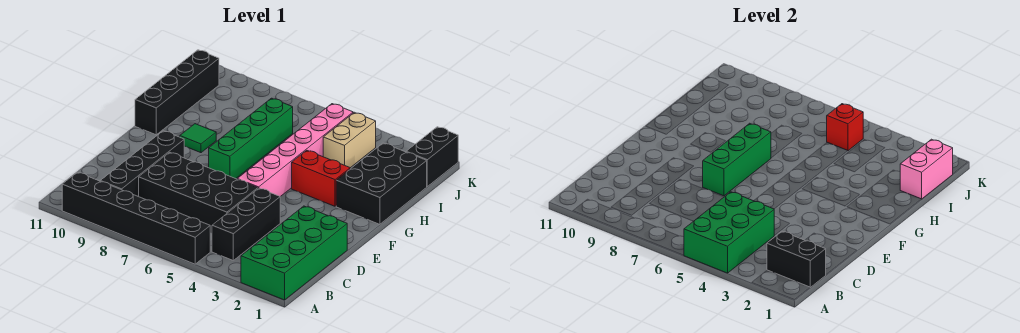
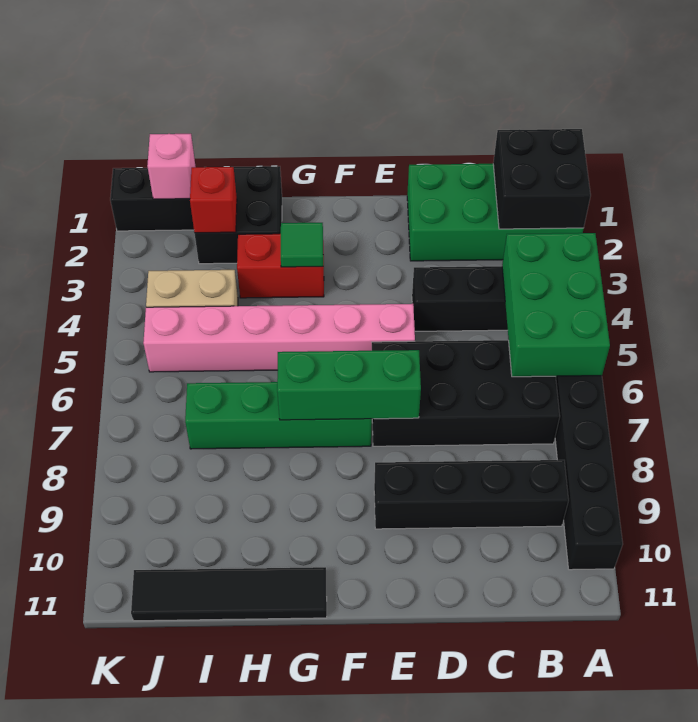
green 2x3 brick [684,192,774,273] -> green 2x3 brick turned to [502,233,610,377]
black 1x2 brick [767,231,826,287] -> black 2x2 brick [493,129,591,229]
black 2x4 brick [139,152,258,233] -> black 2x4 brick turned to [372,340,560,446]
black 2x3 brick [336,143,427,224] -> black 2x2 brick [194,166,282,264]
red 1x2 brick [292,150,350,206] -> red 1x2 brick turned to [237,234,324,298]
green 1x1 tile [180,124,216,153] -> green 1x1 tile moved to [281,223,323,267]
black 1x4 brick [135,50,219,135] -> black 1x4 tile [131,567,327,621]
pink 1x2 brick [900,139,953,199] -> pink 1x1 brick [147,134,196,199]
red 1x1 brick [827,104,863,151] -> red 1x1 brick moved to [190,167,237,233]

